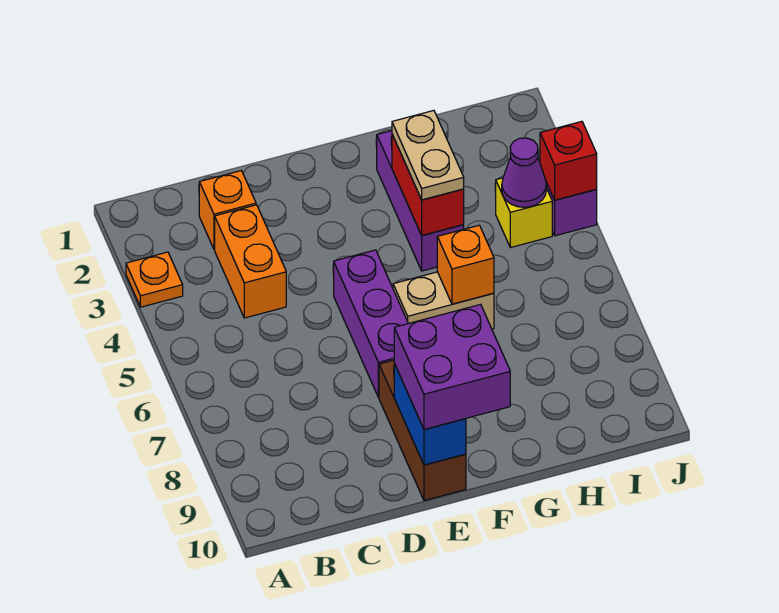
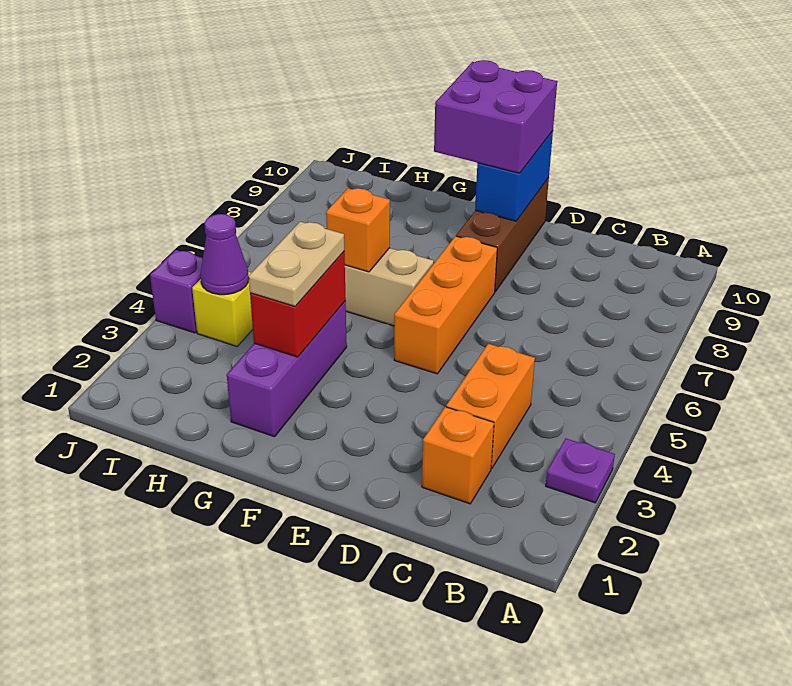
orange 1x1 plate [126,252,183,307] -> purple 1x1 plate [546,439,615,503]
purple 1x3 brick [334,250,408,397] -> orange 1x3 brick [394,236,497,374]
red 1x1 brick [540,121,597,200] -> none

